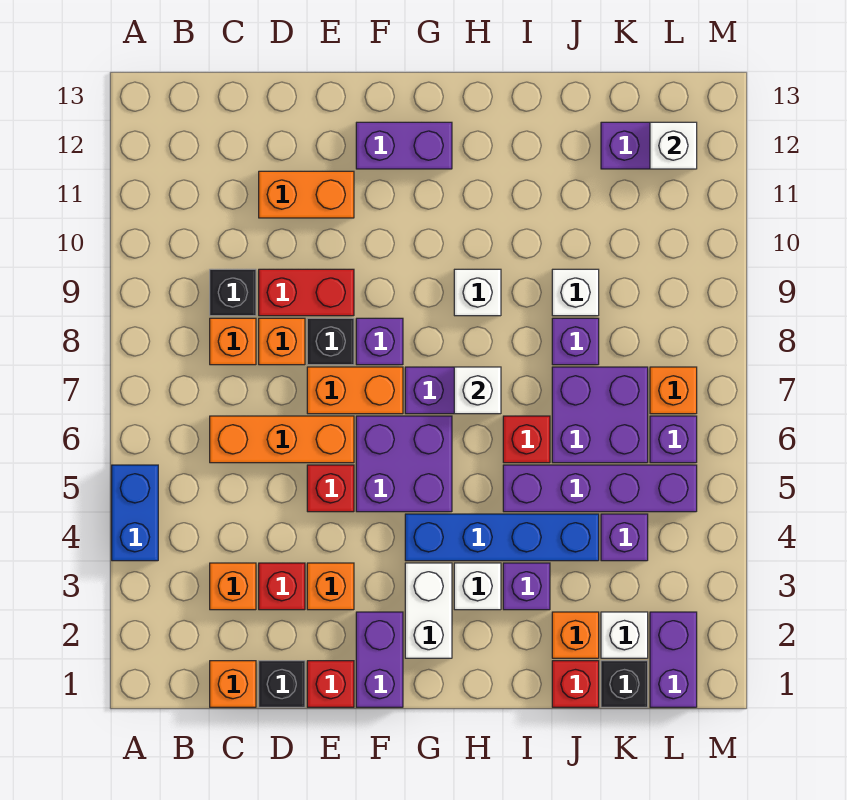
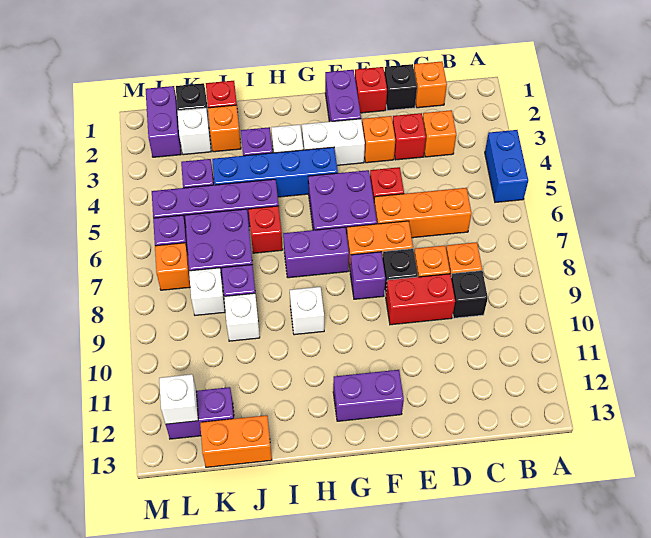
orange 1x2 brick [259,171,354,218] -> orange 1x2 brick moved to [200,415,272,467]
white 1x2 brick [405,563,452,658] -> white 1x2 brick turned to [302,119,365,165]
white 1x1 brick [454,367,501,414] -> white 1x1 brick moved to [189,268,225,315]

